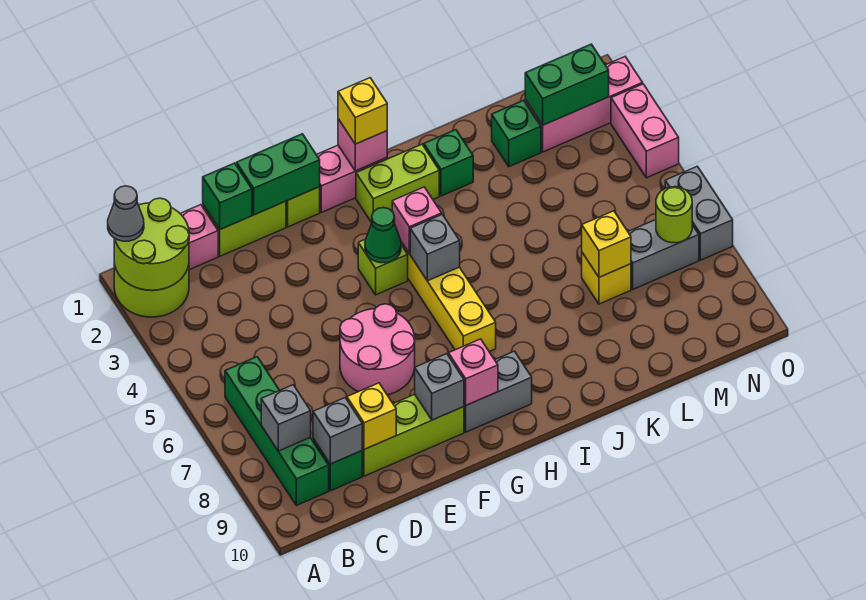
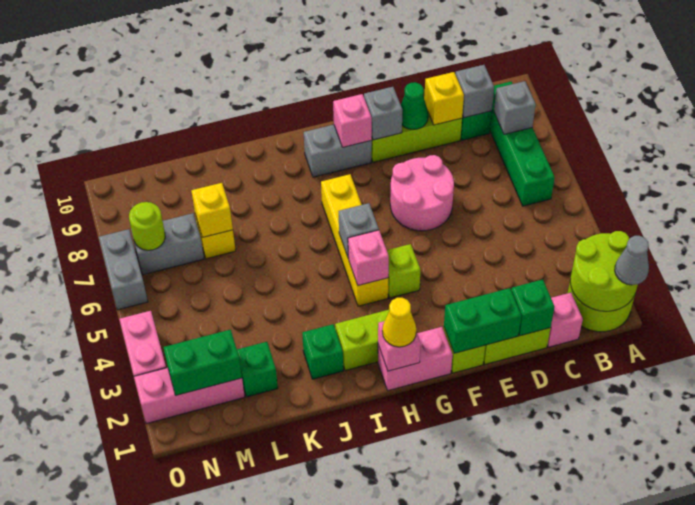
green 1x1 cone [365,207,401,263] -> green 1x1 cone moved to [401,82,428,129]
yellow 1x1 brick [338,78,387,144] -> yellow 1x1 cone [382,298,416,347]

